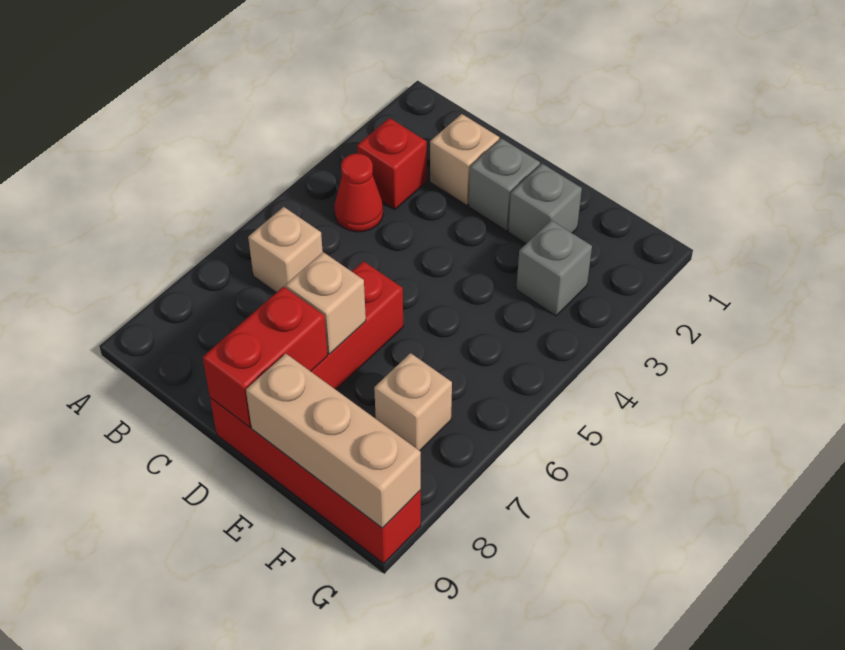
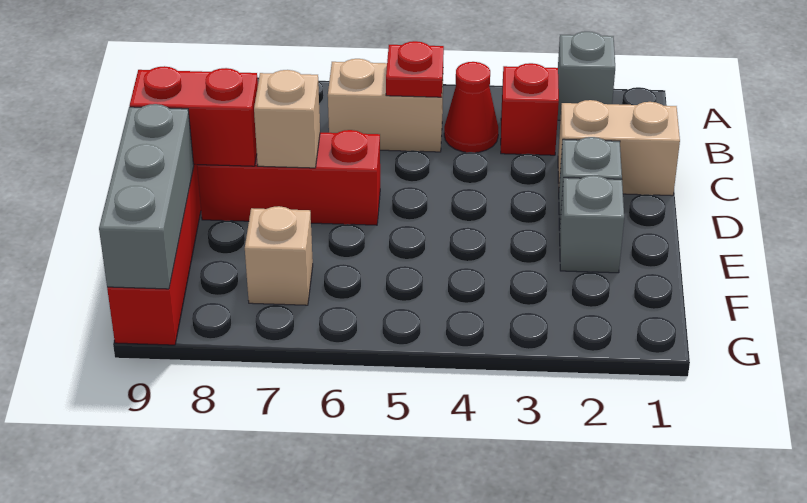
none -> red 1x1 plate [386,41,444,97]
tan 1x1 brick [248,207,323,292] -> tan 1x2 brick [328,59,443,152]
tan 1x1 brick [430,114,500,205] -> tan 1x2 brick [558,100,680,196]
tan 1x3 brick [246,354,421,528] -> grey 1x3 brick [99,104,194,289]
grey 1x1 brick [516,220,592,316] -> grey 1x1 brick moved to [558,31,615,120]

